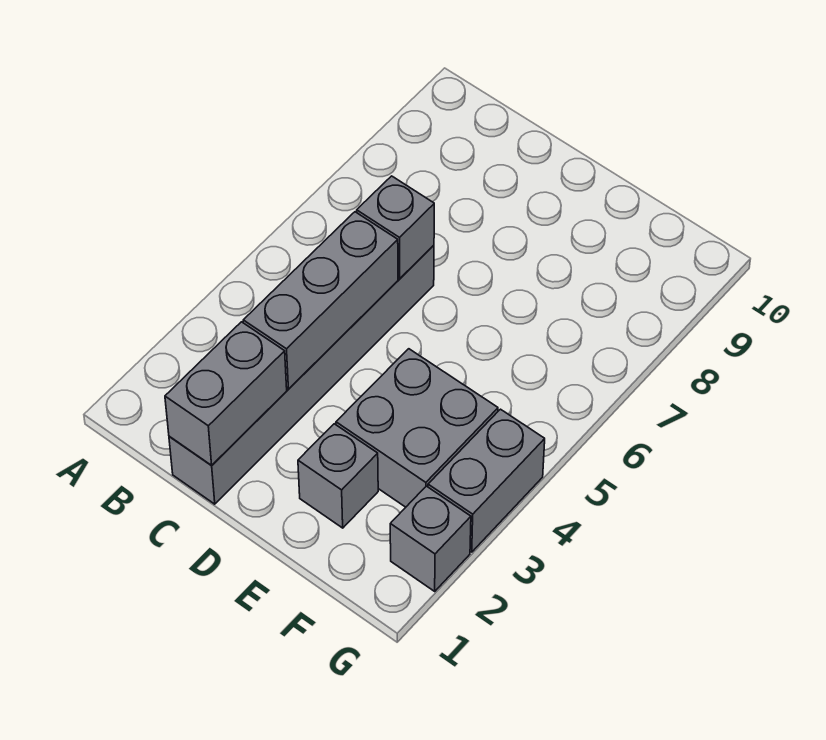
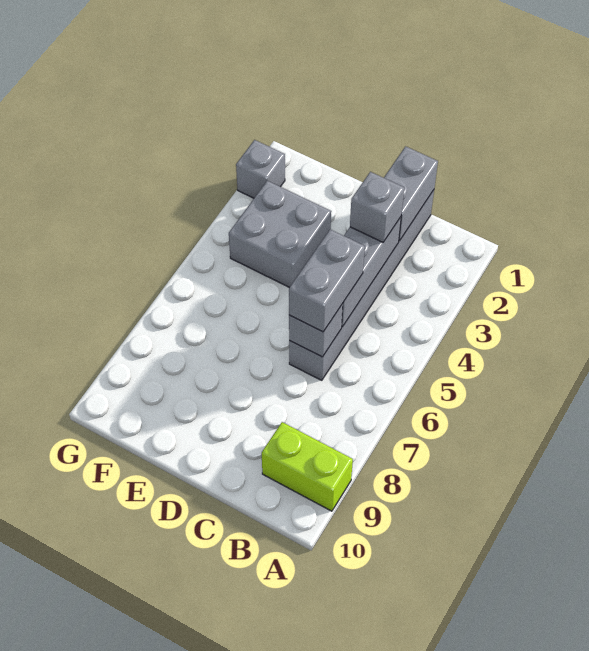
none -> lime 1x2 brick [262,422,353,511]
grey 1x1 brick [298,424,378,528] -> grey 1x1 brick moved to [350,172,404,242]
grey 1x2 brick [428,409,545,552] -> grey 1x2 brick moved to [289,229,365,332]

